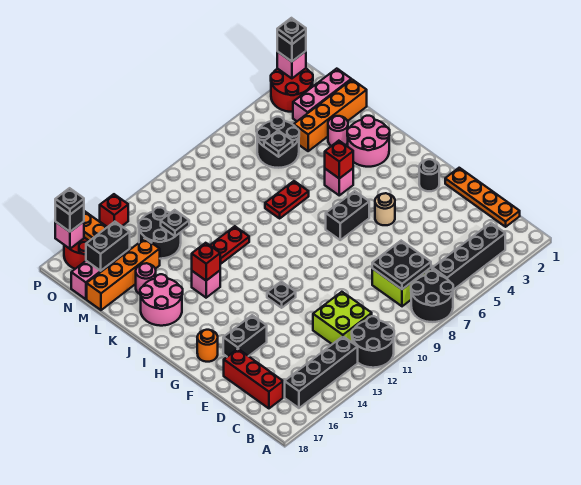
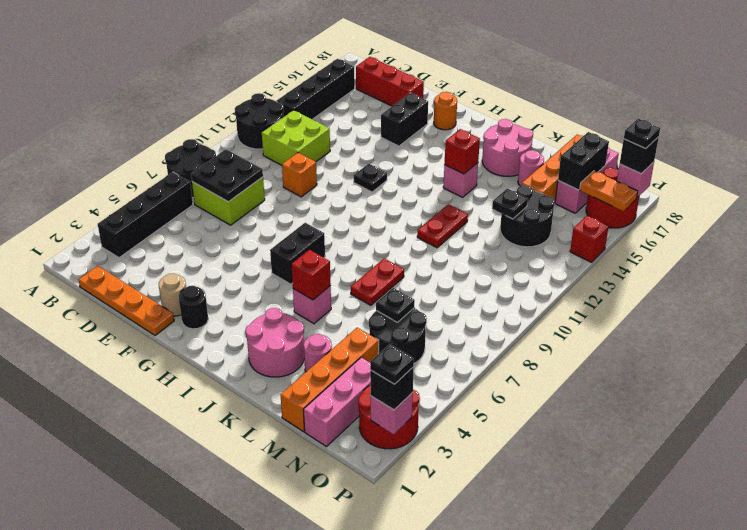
none -> orange 1x1 brick [282,153,317,197]
tan 1x1 round brick [375,193,395,225] -> tan 1x1 round brick moved to [159,273,186,316]

